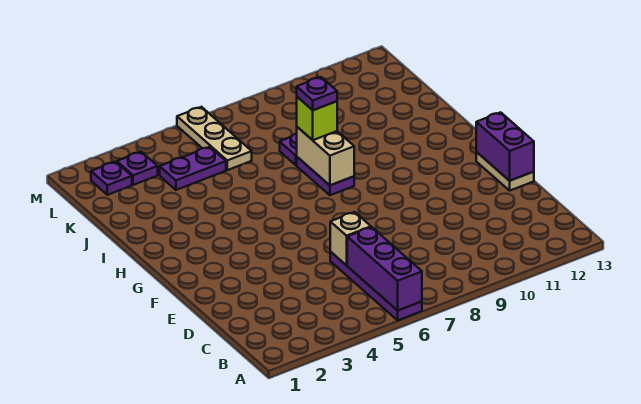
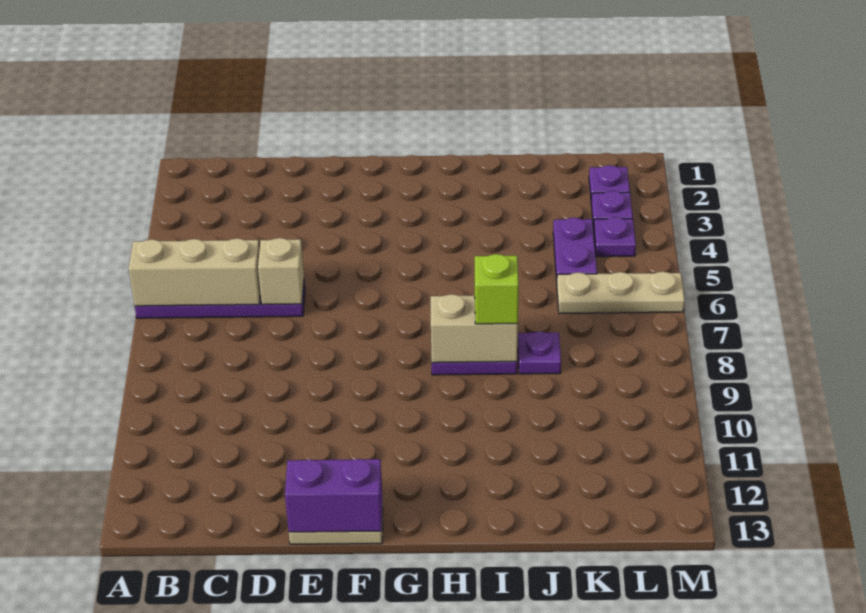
purple 1x3 brick [347,227,422,311] -> tan 1x3 brick [129,238,261,306]
purple 1x1 plate [297,77,337,110] -> purple 1x1 plate moved to [593,217,636,257]

